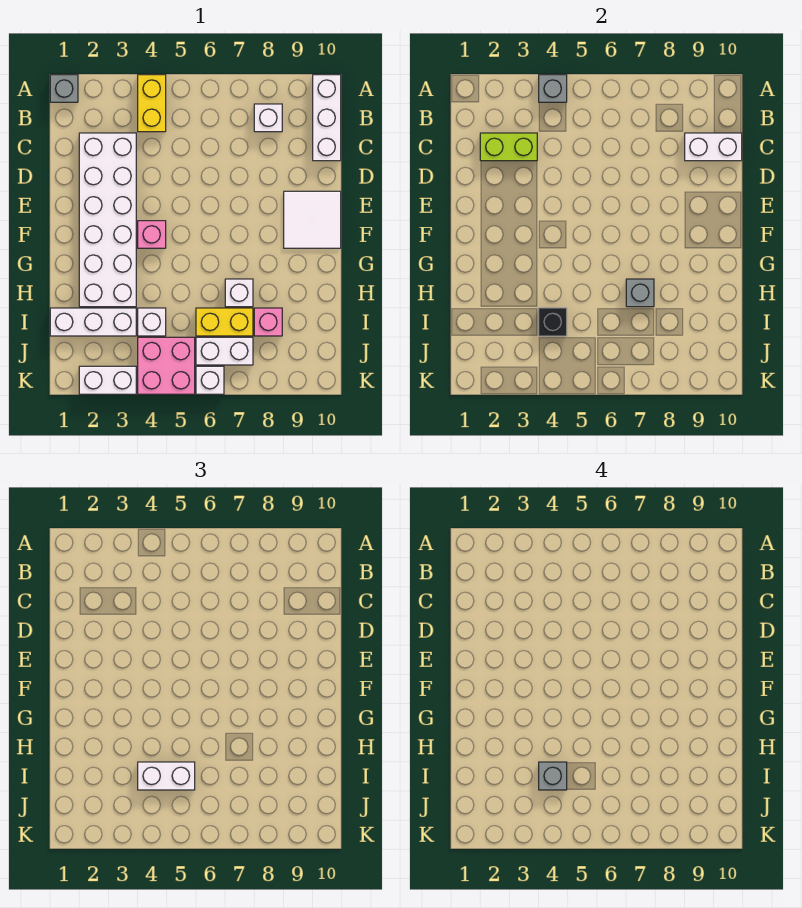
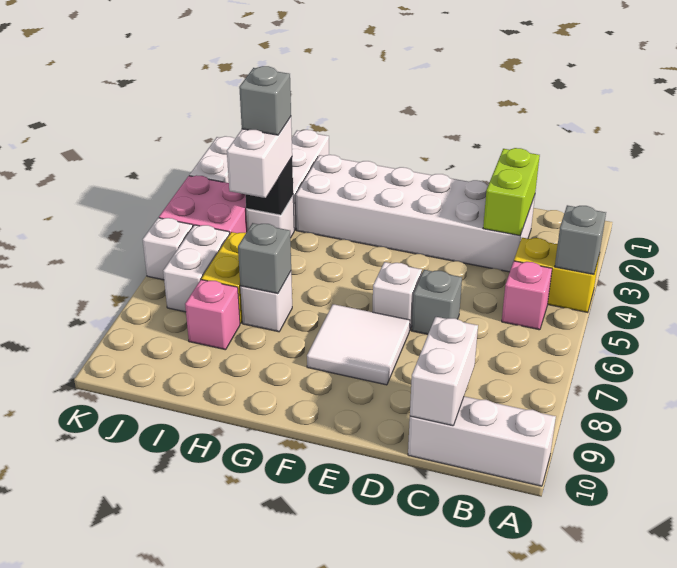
grey 1x1 brick [50,75,78,102] -> grey 1x1 brick moved to [412,270,462,335]
white 1x1 brick [254,104,282,132] -> white 1x1 brick moved to [372,262,422,331]
white 2x2 tile [284,191,341,248] -> white 2x2 tile moved to [307,304,410,385]
pink 1x1 brick [138,221,166,248] -> pink 1x1 brick moved to [502,261,552,330]

